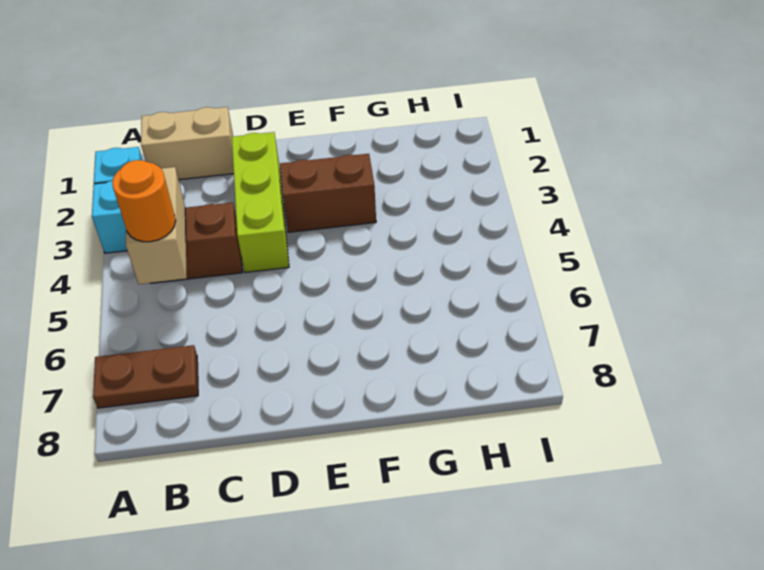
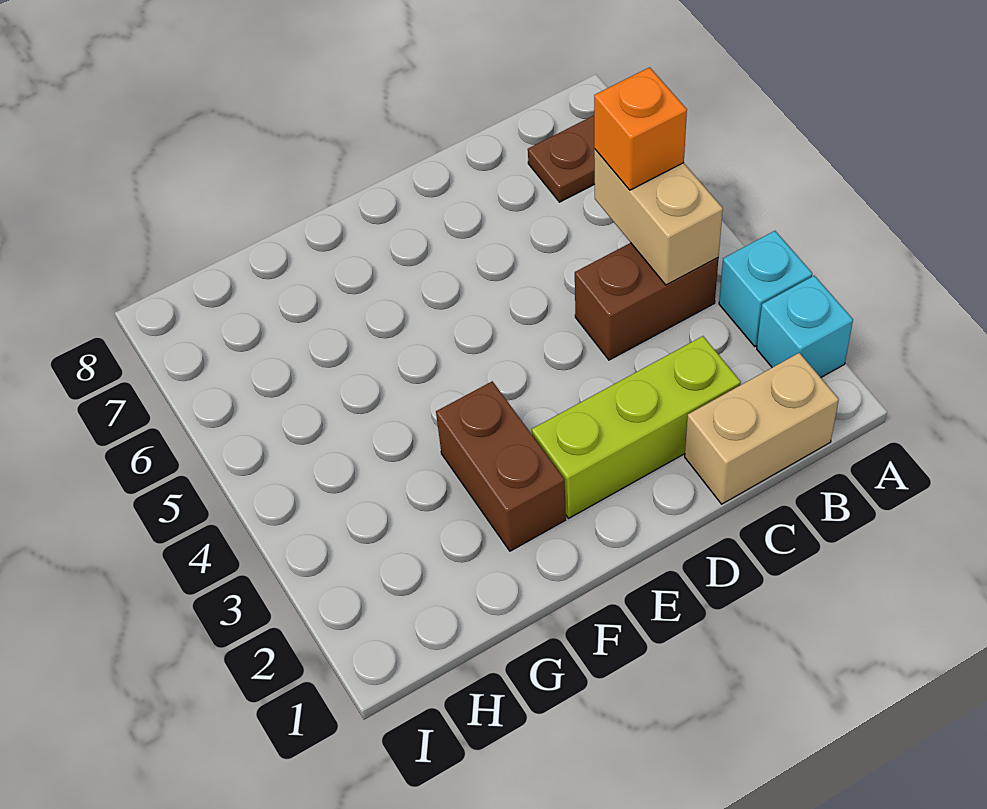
orange 1x1 round brick [112,160,176,242] -> orange 1x1 brick [594,67,687,190]
lime 1x3 brick [232,132,289,272] -> lime 1x3 brick turned to [532,336,741,518]
brown 1x2 brick [280,154,376,232] -> brown 1x2 brick turned to [436,381,566,551]

